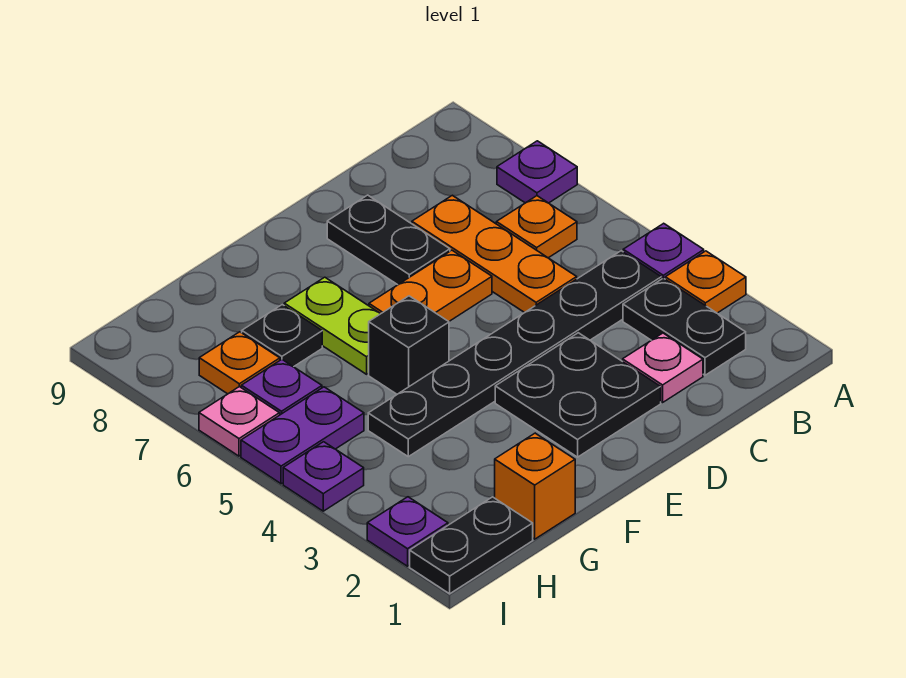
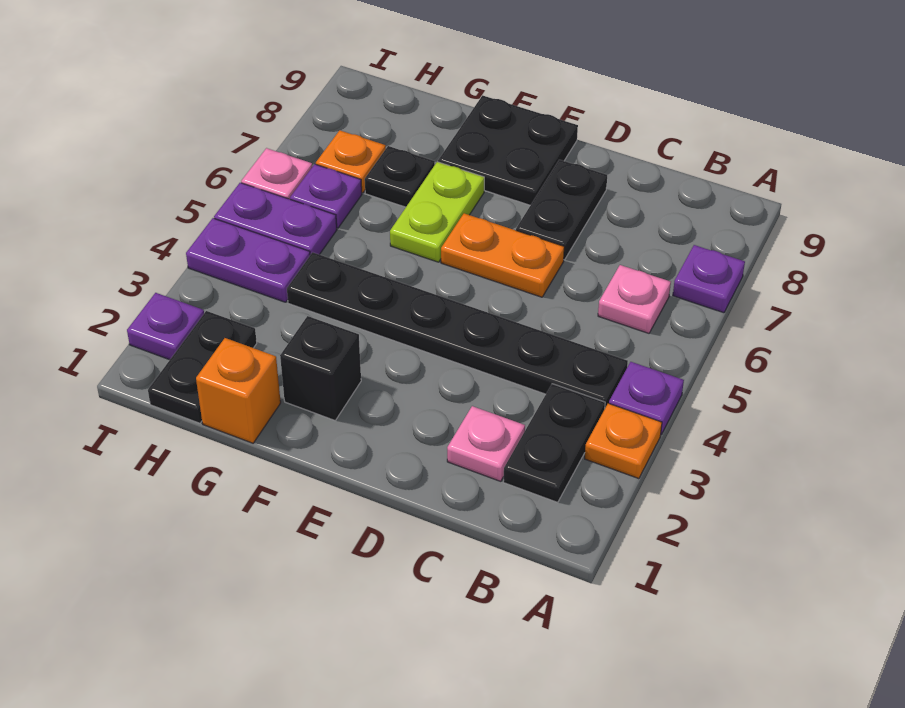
orange 1x1 plate [496,196,577,258] -> pink 1x1 plate [598,265,671,333]
orange 1x3 plate [412,195,577,313] -> none
black 2x2 plate [495,333,661,457] -> black 2x2 plate moved to [438,95,578,205]
black 1x1 brick [369,296,449,394] -> black 1x1 brick moved to [280,316,361,420]
black 1x2 plate [410,497,533,594] -> black 1x2 plate turned to [148,311,257,423]
purple 1x1 plate [283,442,364,511] -> purple 1x2 plate [186,218,310,302]

